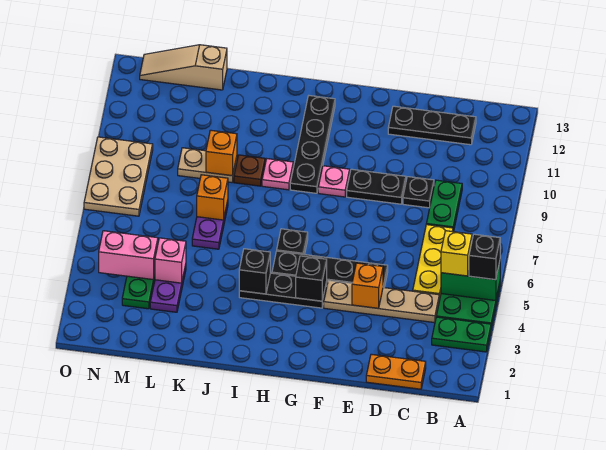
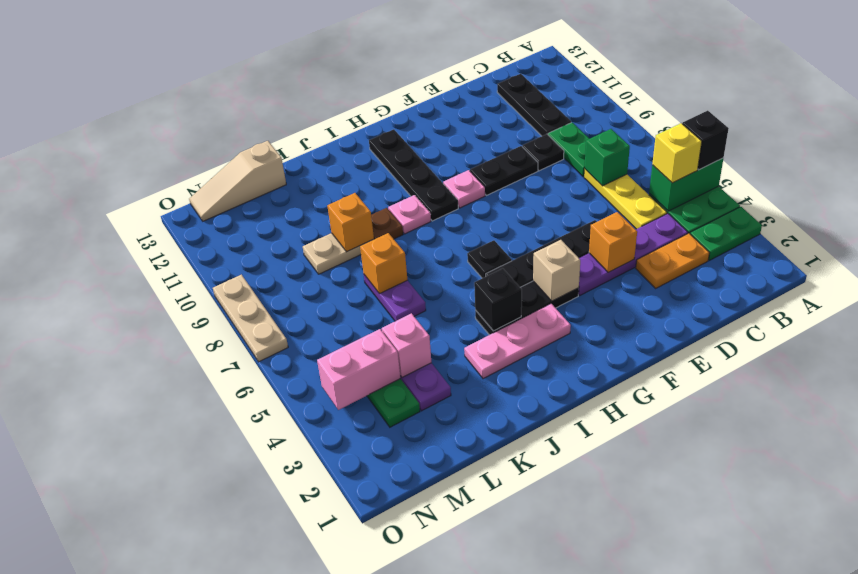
orange 1x2 plate [366,354,426,389] -> orange 1x2 plate moved to [636,233,709,288]
tan 1x4 plate [324,280,439,323] -> purple 1x4 plate [578,214,688,295]
none -> green 1x1 brick [585,129,630,186]
black 1x3 plate [388,106,476,145] -> black 1x3 plate turned to [497,74,571,136]
black 1x1 brick [296,256,327,301] -> tan 1x1 brick [533,240,580,301]
none -> pink 1x3 plate [464,304,571,379]
tan 2x3 plate [84,137,153,216] -> tan 1x3 plate [213,275,288,362]

